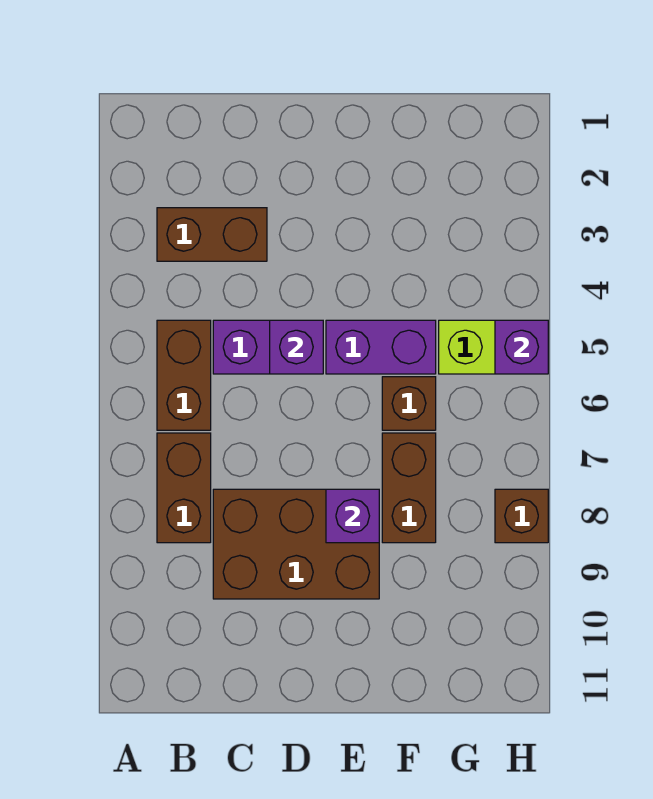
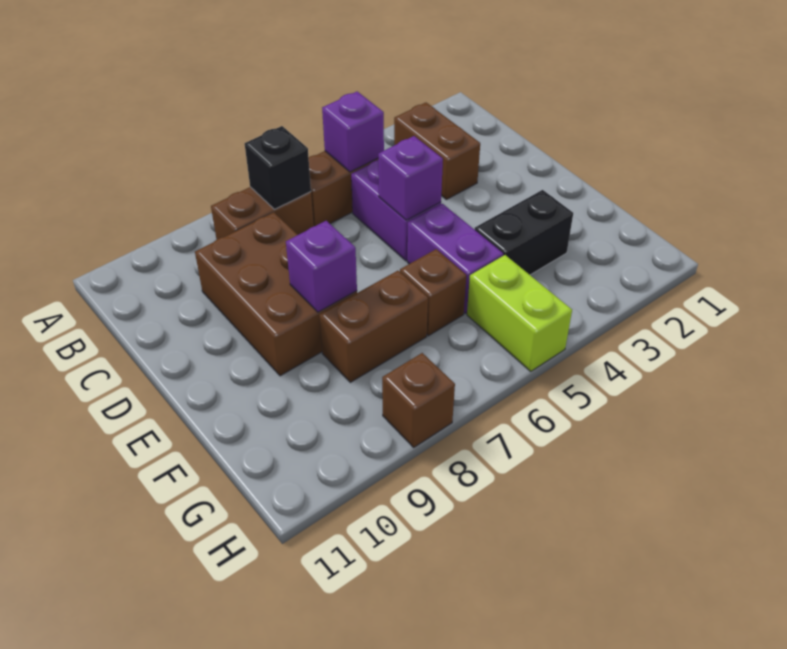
none -> black 1x1 brick [245,126,311,209]
none -> black 1x2 brick [475,190,573,275]
purple 1x1 brick [495,320,548,374] -> purple 1x1 brick moved to [322,92,384,172]

